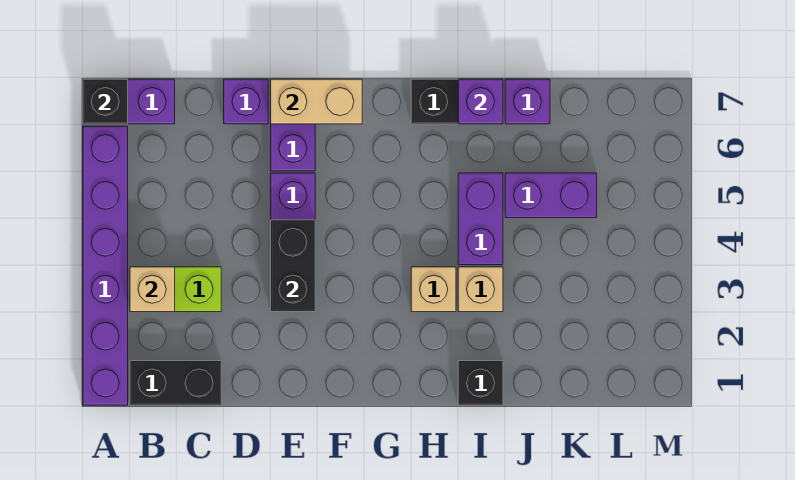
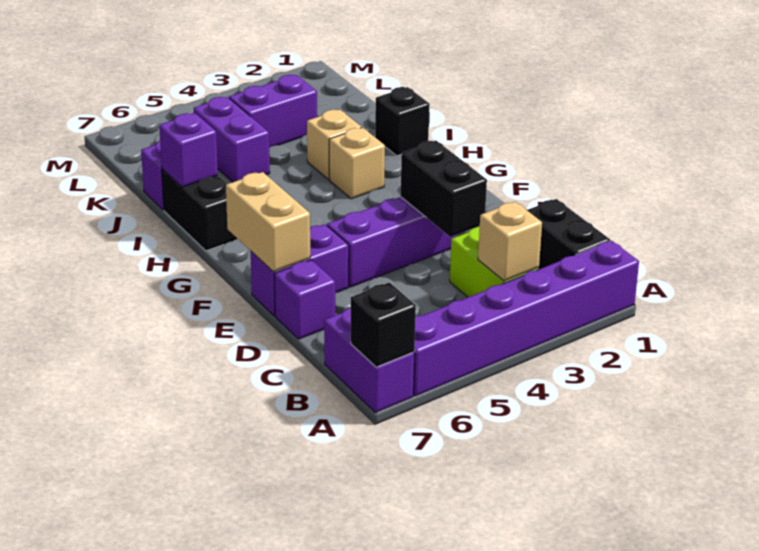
black 1x2 brick [271,220,315,312] -> black 1x2 brick turned to [401,141,487,237]
purple 1x2 brick [458,173,503,265] -> purple 1x2 brick moved to [229,75,317,147]

